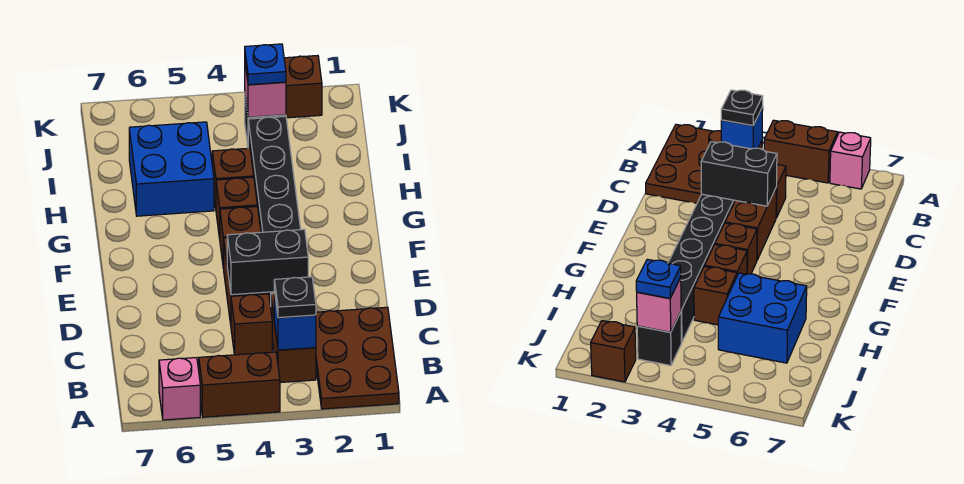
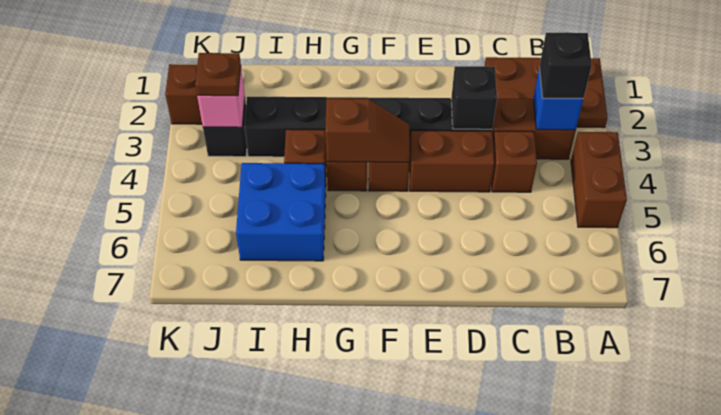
pink 1x1 brick [159,358,200,420] -> none
black 1x1 plate [274,277,316,318] -> black 1x1 brick [539,32,592,99]
black 1x2 brick [227,229,308,295] -> black 1x1 brick [451,66,497,129]
none -> brown 1x2 slope [325,98,410,162]
blue 1x1 plate [245,44,286,85] -> brown 1x1 plate [195,53,241,96]

